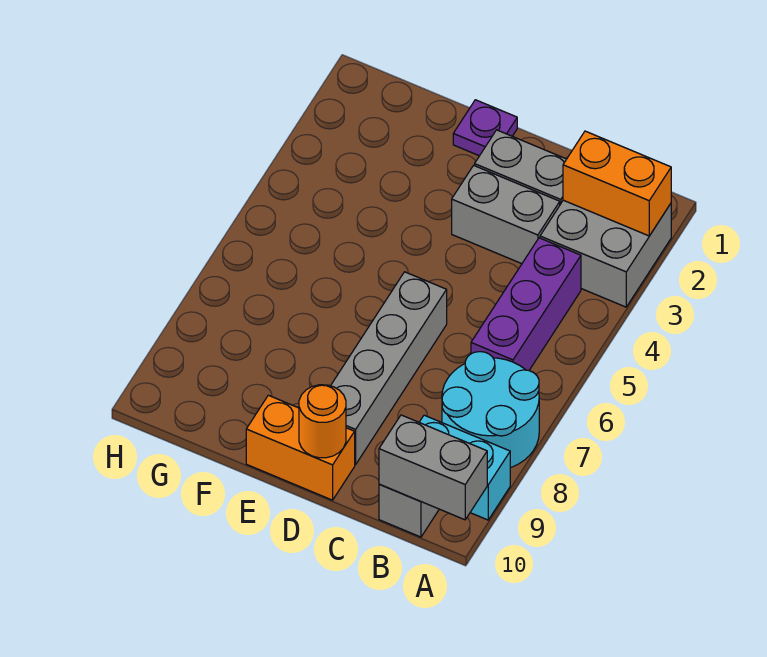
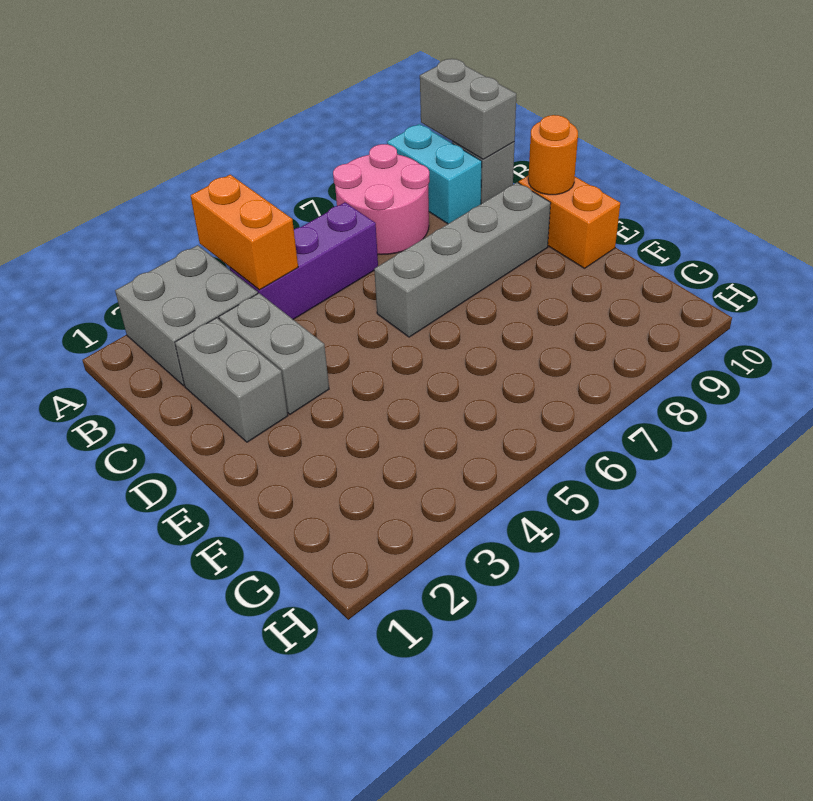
orange 1x2 brick [563,131,671,236] -> orange 1x2 brick moved to [191,175,298,290]
cyan 2x2 round brick [442,352,539,468] -> pink 2x2 round brick [333,144,430,255]
purple 1x1 plate [453,100,517,156] -> none

